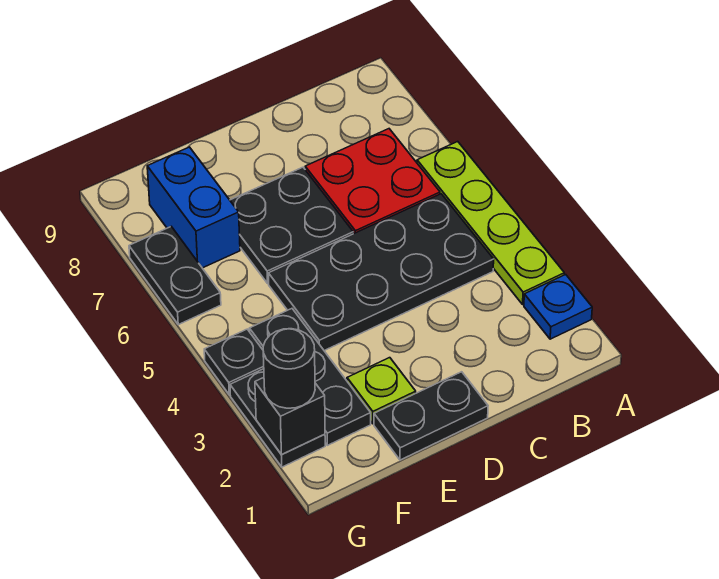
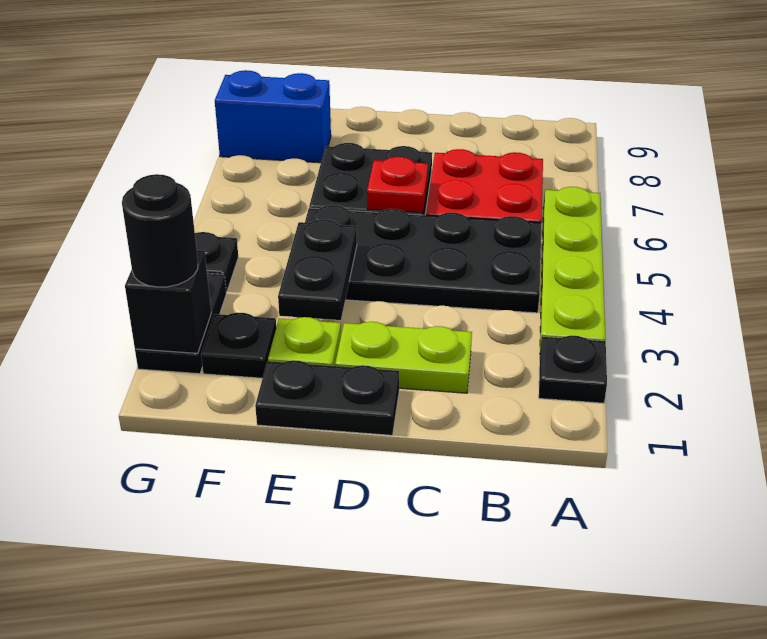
blue 1x1 plate [524,275,592,339] -> black 1x1 plate [539,336,607,403]
none -> lime 1x2 plate [335,322,472,393]
none -> red 1x1 plate [367,157,428,213]
black 1x3 plate [249,309,371,445] -> black 1x1 plate [201,313,276,378]
blue 1x2 brick [147,147,240,268] -> blue 1x2 brick turned to [215,70,331,163]
black 1x2 plate [129,227,221,325] -> black 1x2 plate moved to [278,219,357,320]

